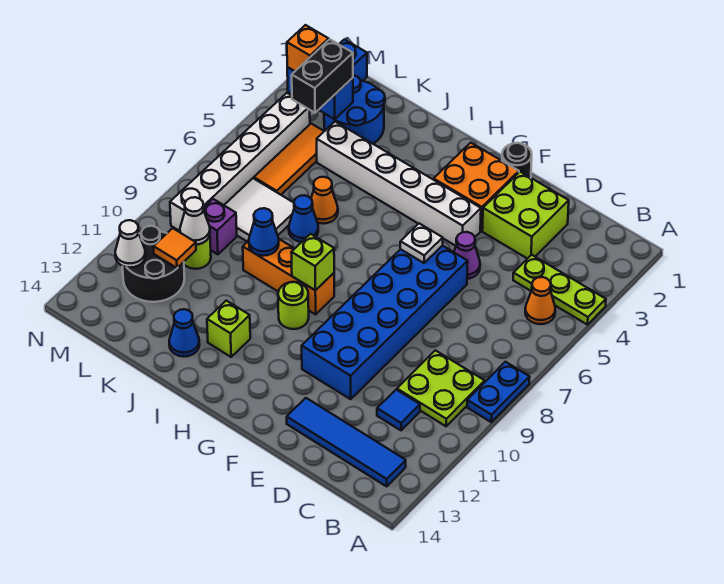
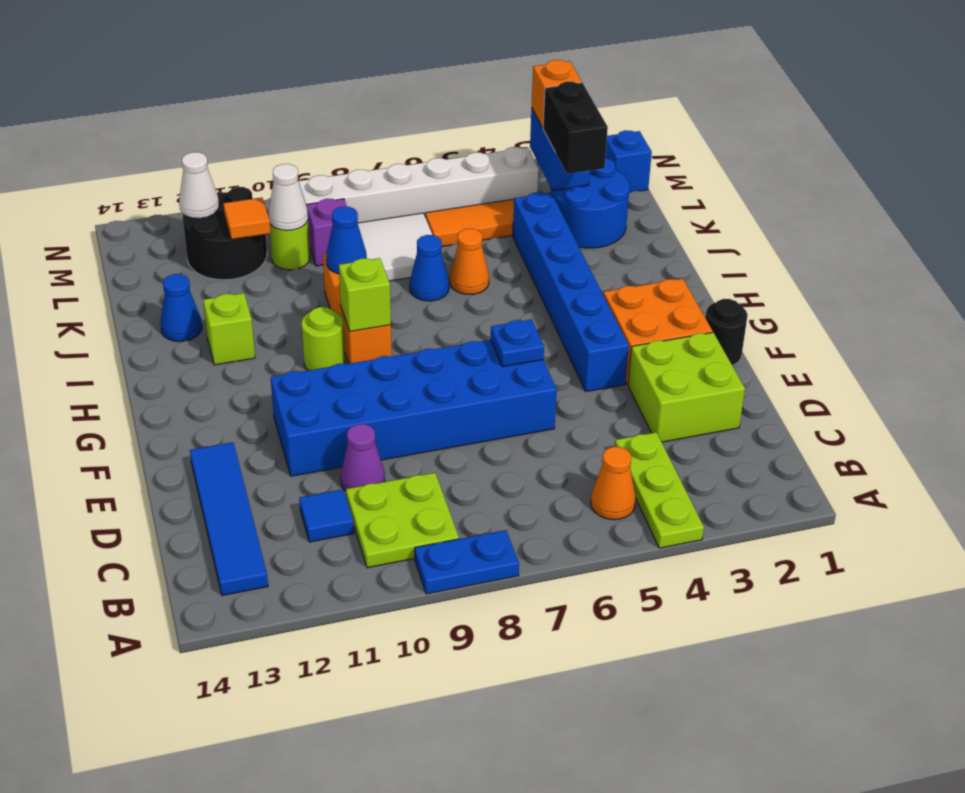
purple 1x1 cone [454,232,480,279] -> purple 1x1 cone moved to [341,424,385,491]
white 1x6 brick [317,122,481,246] -> blue 1x6 brick [513,192,629,392]
white 1x1 plate [400,224,443,263] -> blue 1x1 plate [491,319,544,367]
black 1x2 brick [292,39,353,113] -> black 1x2 brick turned to [543,82,608,174]

